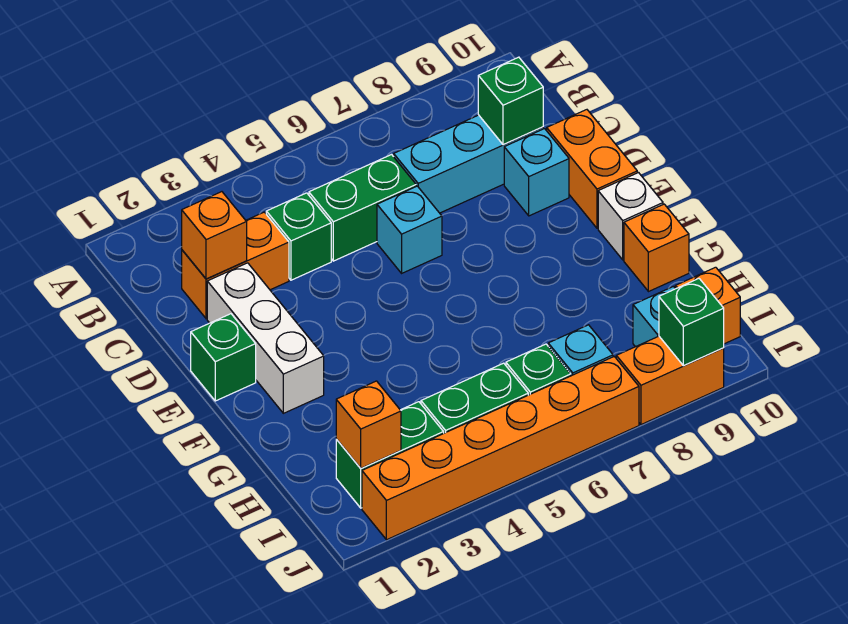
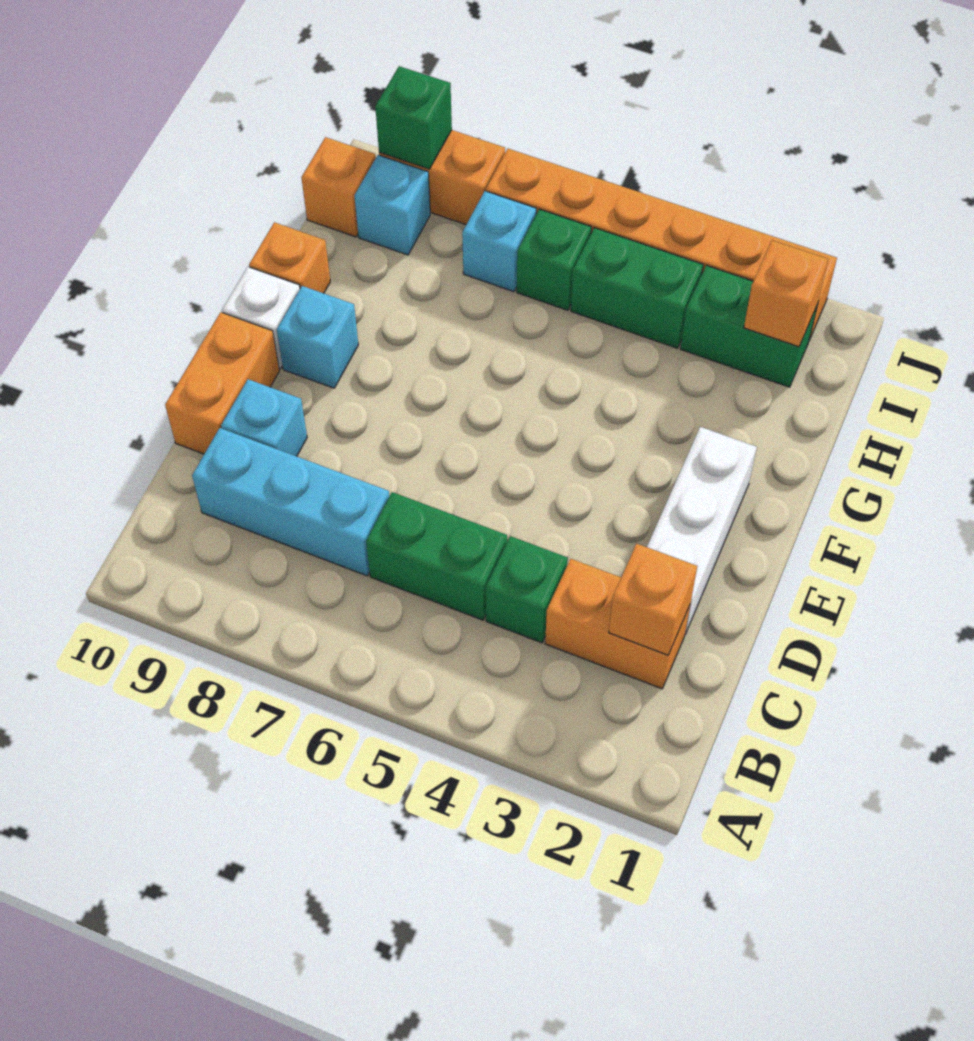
green 1x1 brick [478,57,543,145] -> none
cyan 1x1 brick [377,186,442,273] -> cyan 1x1 brick moved to [277,286,358,388]
green 1x1 brick [191,314,256,401] -> none

